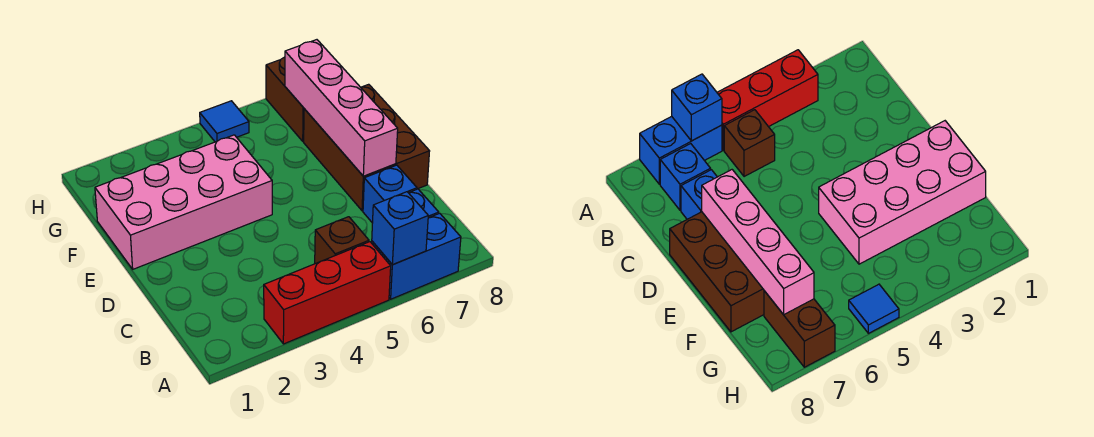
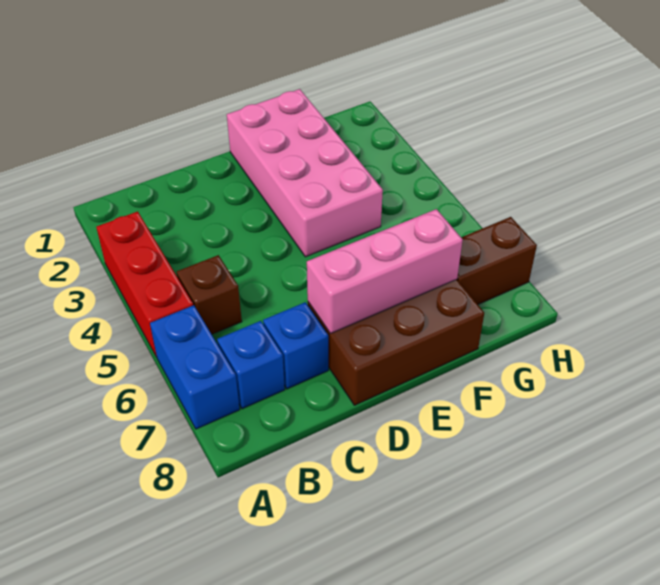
blue 1x1 brick [372,192,428,265] -> none
pink 1x4 brick [285,40,398,176] -> pink 1x3 brick [307,209,463,333]
blue 1x1 tile [200,101,249,142] -> none

